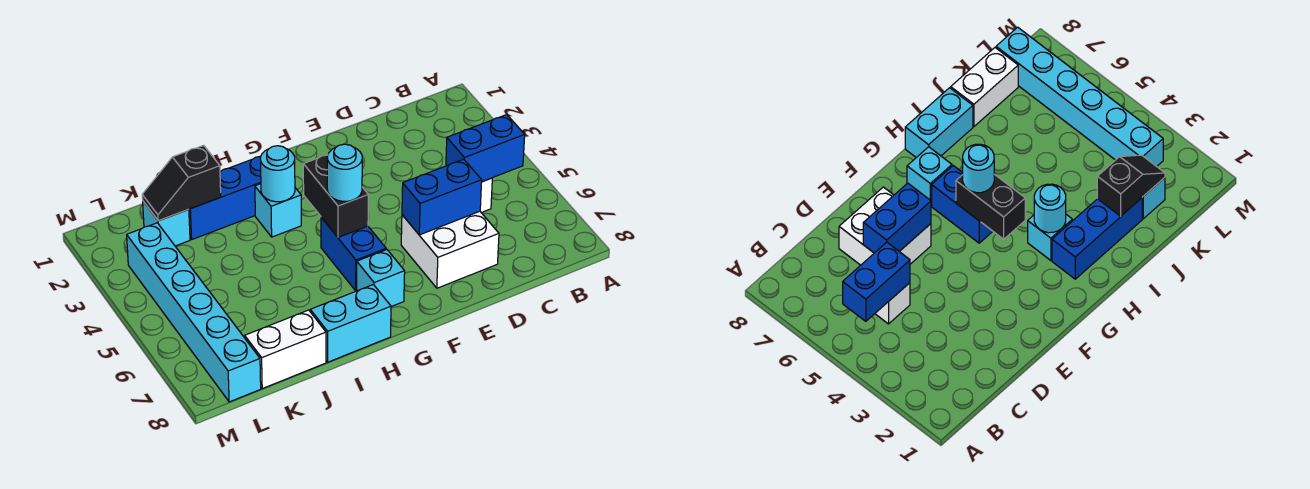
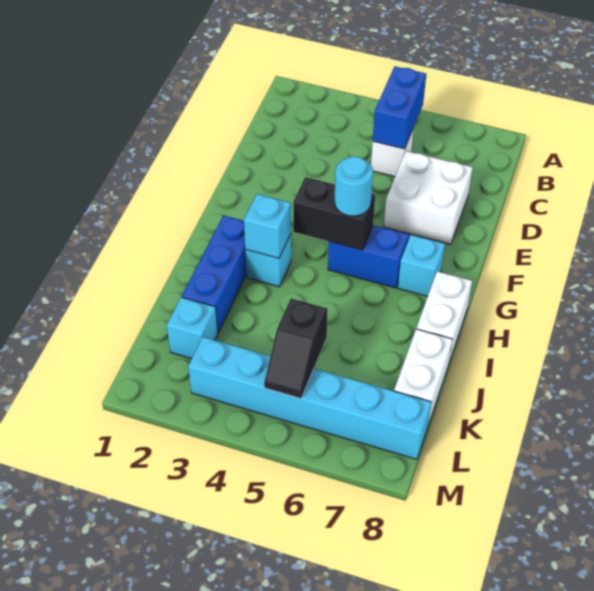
blue 1x2 brick [402,159,482,235] -> none
cyan 1x1 round brick [260,146,295,202] -> cyan 1x1 brick [244,194,291,258]
cyan 1x2 brick [310,285,391,362] -> white 1x2 brick [417,271,472,362]
black 1x2 slope [142,145,221,221] -> black 1x2 slope moved to [264,298,328,398]

